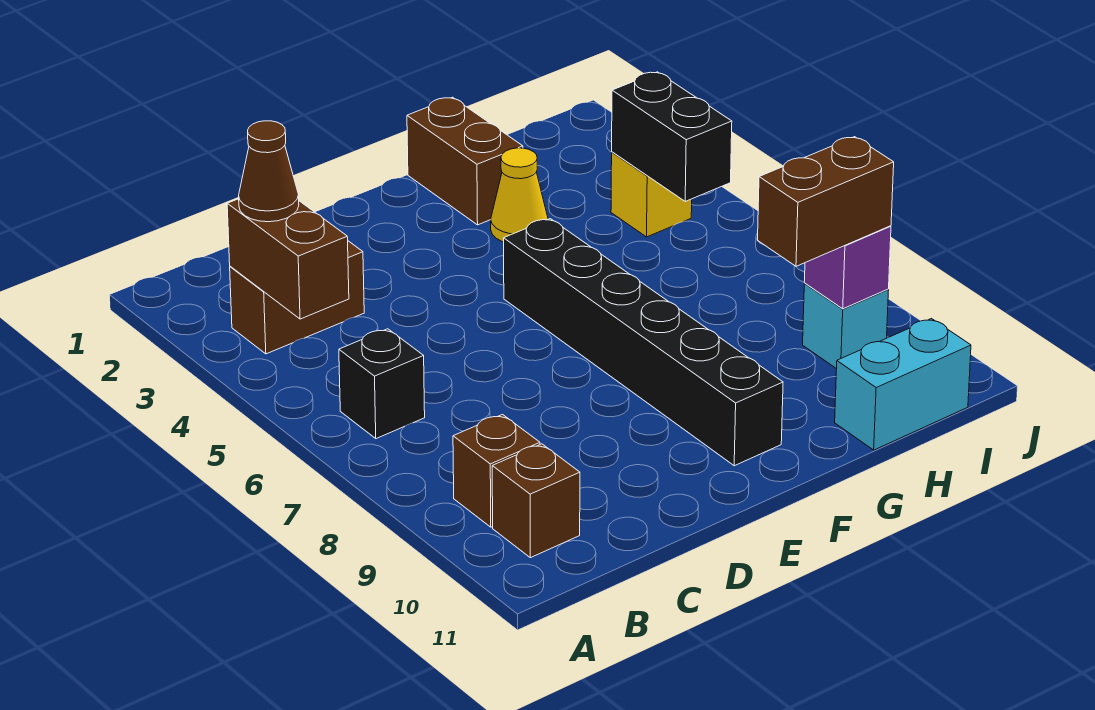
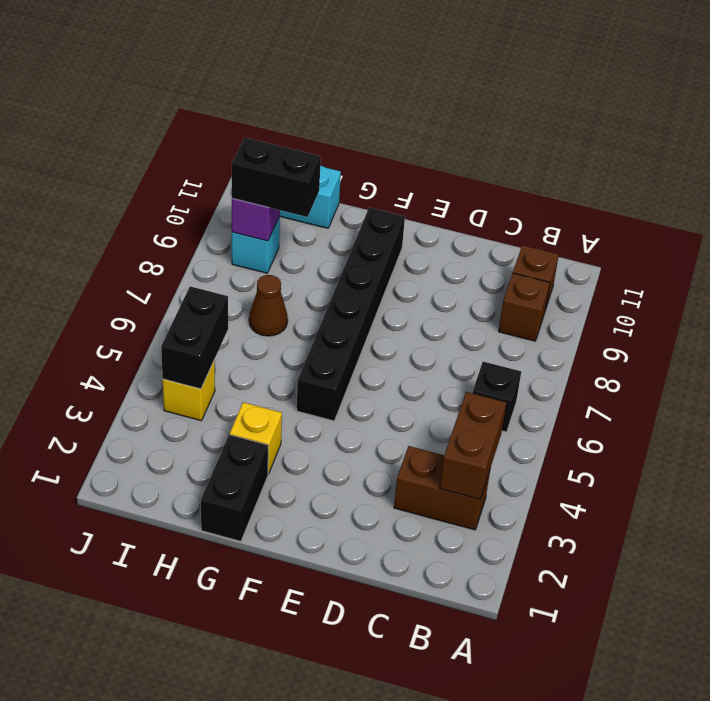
brown 1x1 cone [239,121,299,222] -> brown 1x1 cone moved to [249,275,288,336]
brown 1x2 brick [407,97,523,225] -> black 1x2 brick [201,435,268,541]
yellow 1x1 cone [491,148,548,242] -> yellow 1x1 brick [230,402,282,474]
brown 1x2 brick [758,137,894,266] -> black 1x2 brick [232,138,321,217]

